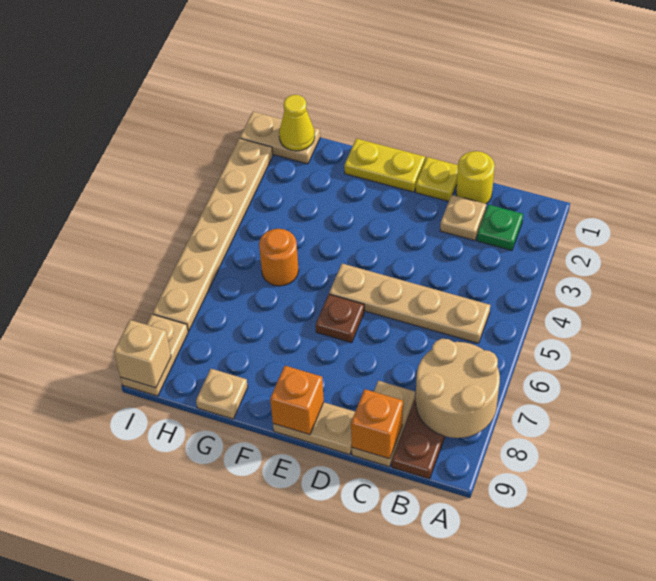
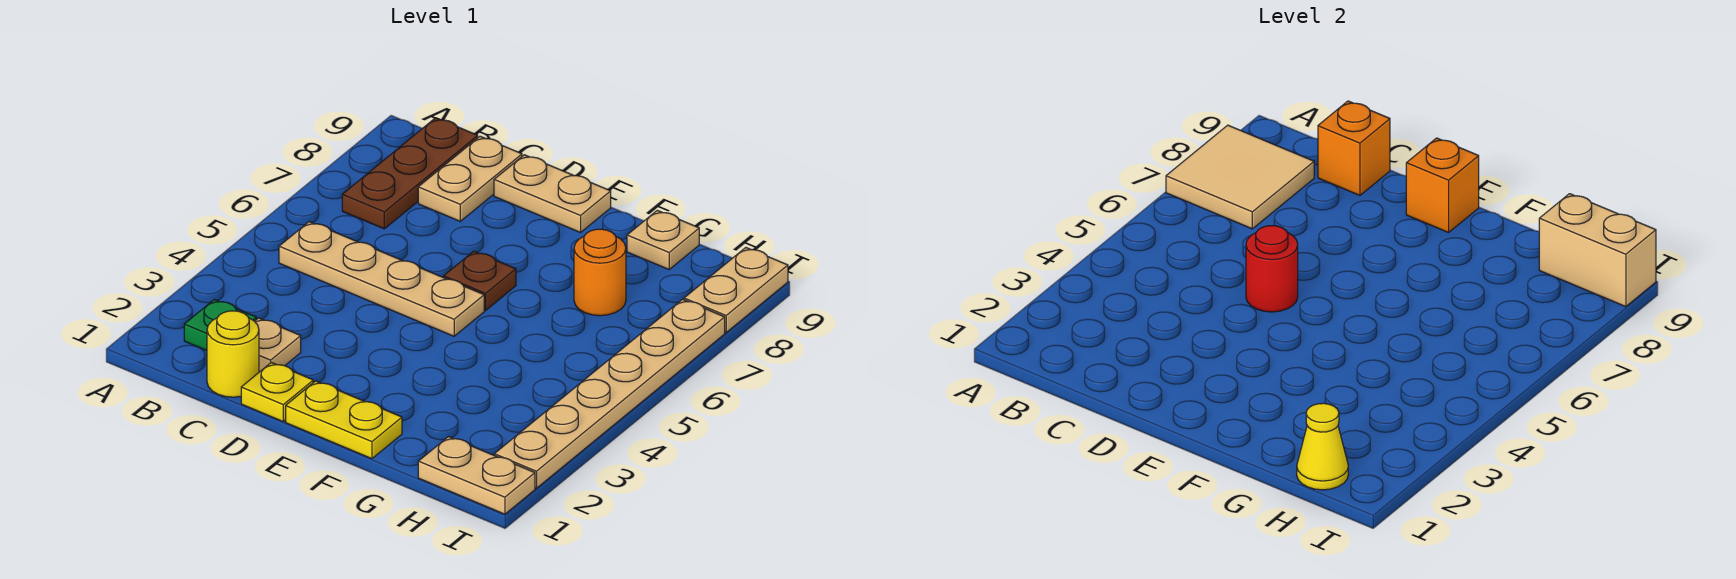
tan 2x2 round brick [416,339,500,438] -> tan 2x2 tile [1166,125,1314,229]
none -> red 1x1 round brick [1246,226,1298,312]
orange 1x1 round brick [259,229,299,286] -> orange 1x1 round brick moved to [574,229,626,316]
tan 1x1 brick [114,320,171,388] -> tan 1x2 brick [1539,194,1656,307]

